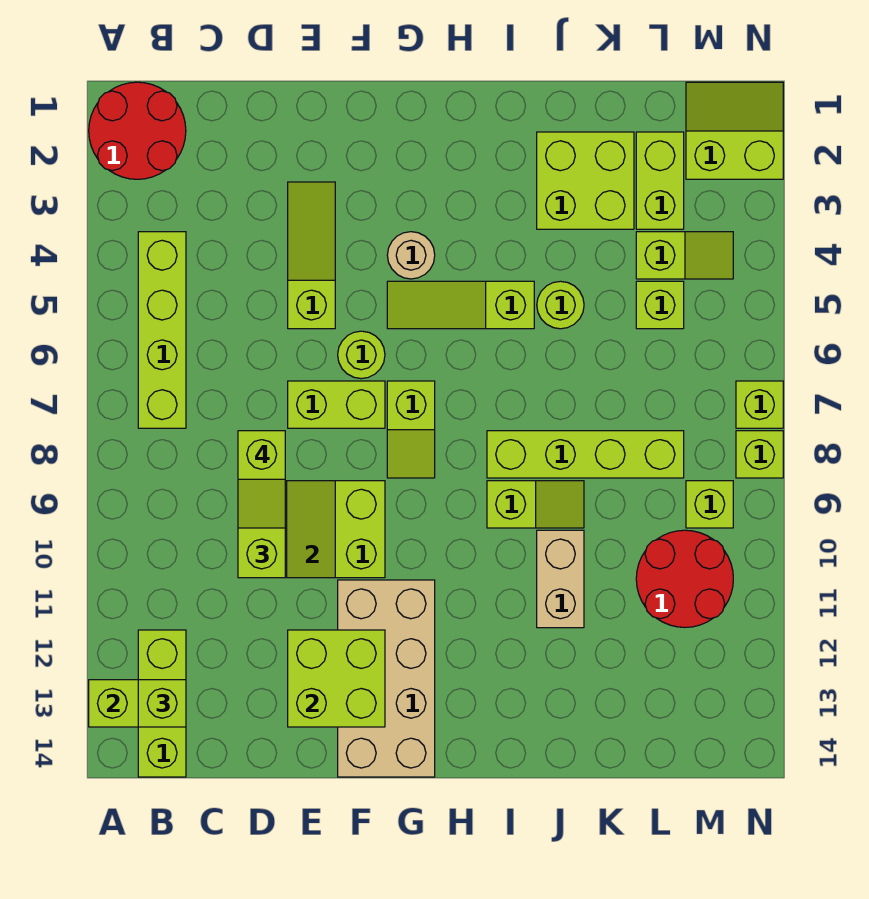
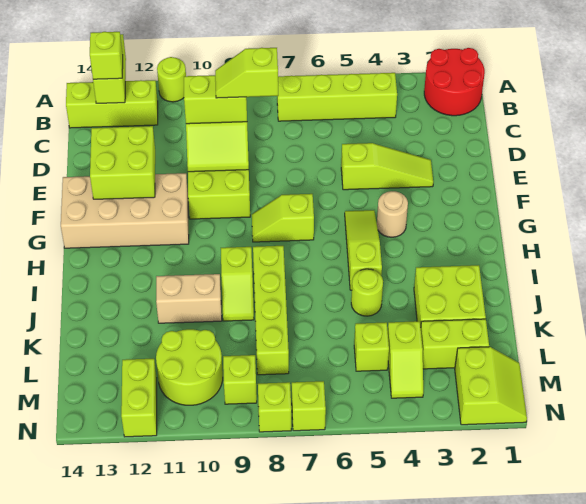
lime 1x2 brick [288,381,385,428] -> lime 1x2 brick moved to [121,359,157,437]
lime 1x1 round brick [338,331,385,379] -> lime 1x1 round brick moved to [157,57,186,102]
red 2x2 round brick [636,530,733,627] -> lime 2x2 round brick [156,329,223,405]

